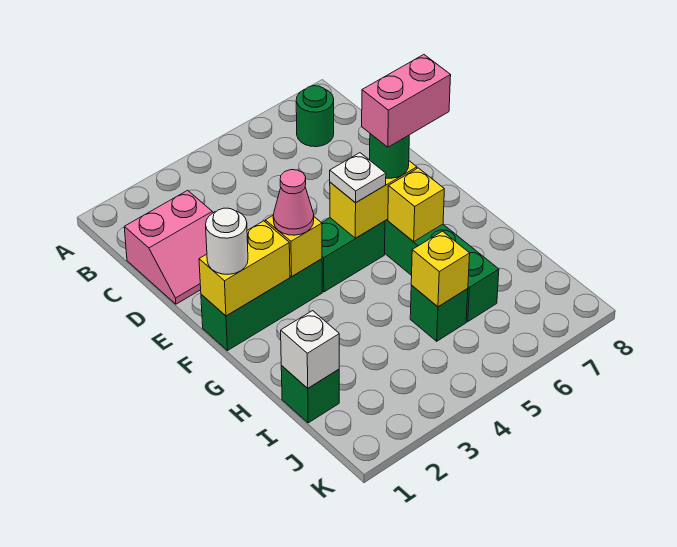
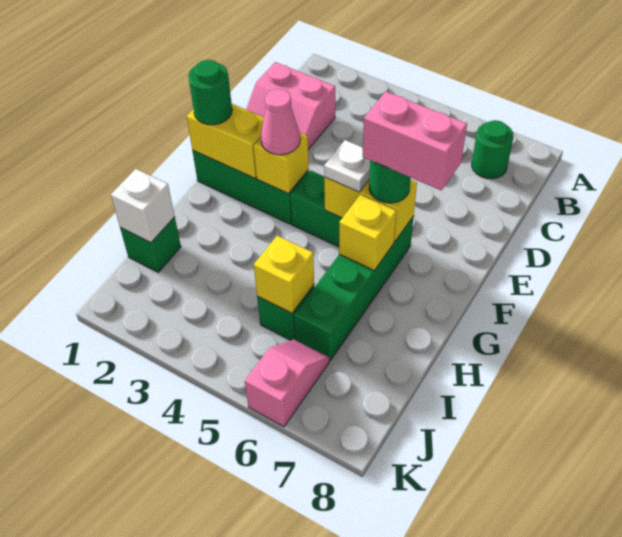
white 1x1 round brick [206,208,248,274] -> green 1x1 round brick [188,60,232,125]
none -> pink 1x2 slope [245,340,329,427]

